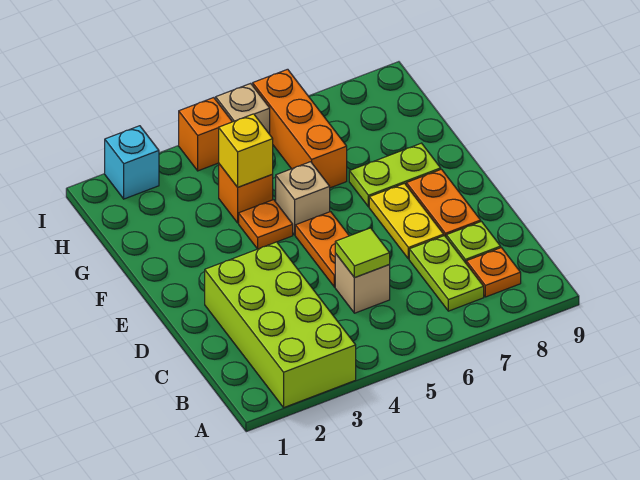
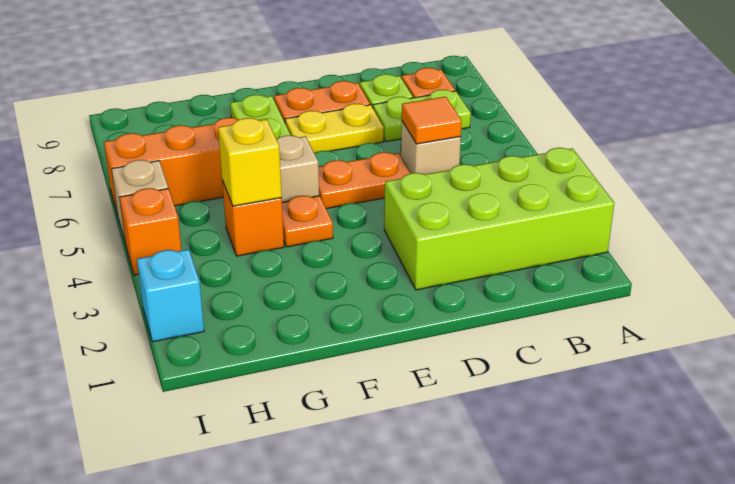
lime 1x1 tile [335,228,390,278] -> orange 1x1 tile [402,97,462,144]

